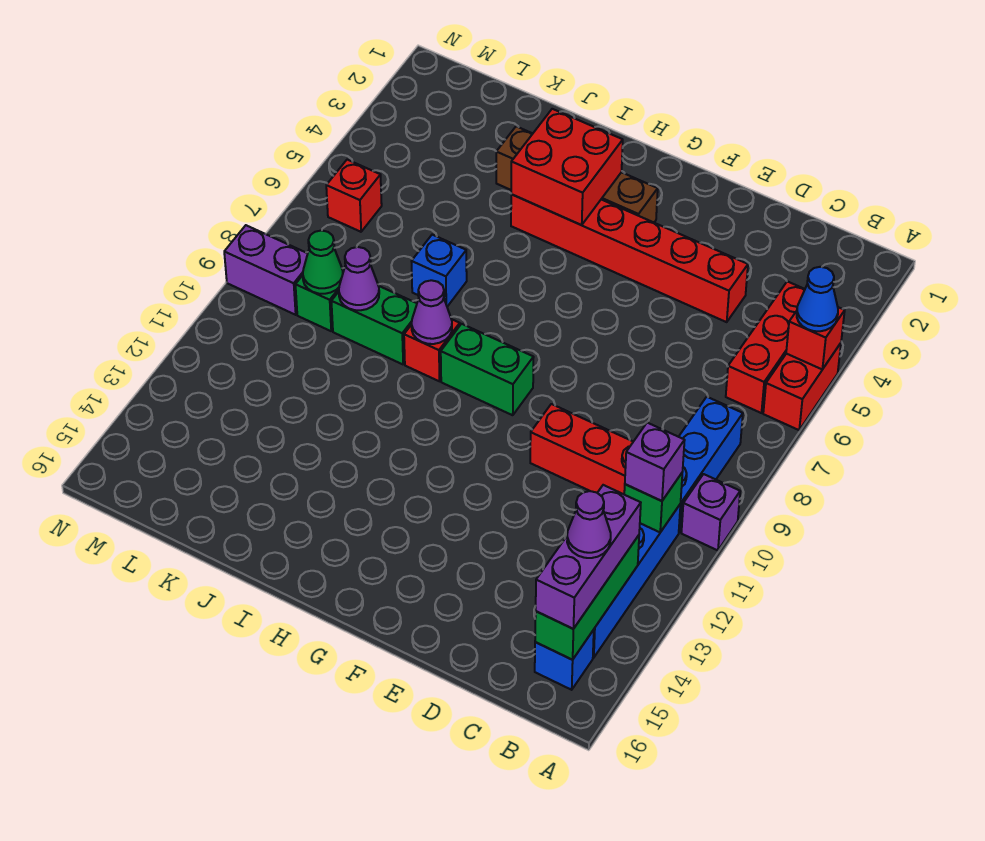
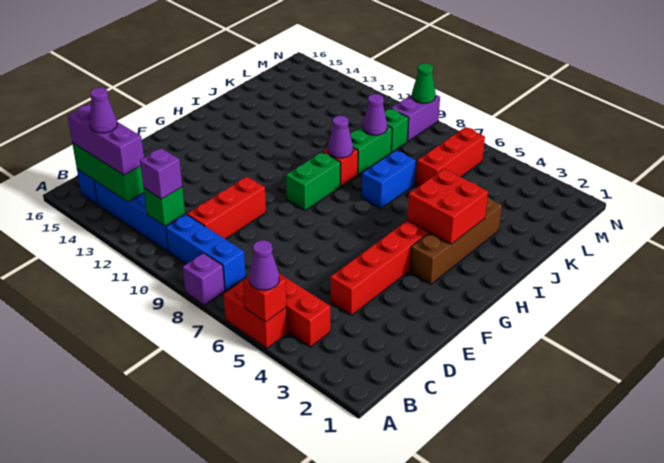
blue 1x1 cone [797,267,838,331] -> purple 1x1 cone [249,240,279,290]
purple 1x1 brick [681,474,740,550] -> purple 1x1 brick moved to [183,253,225,305]
blue 1x1 brick [411,235,467,307] -> blue 1x2 brick [362,150,416,209]
green 1x1 cone [303,230,343,294] -> green 1x1 cone moved to [412,63,436,103]
red 1x1 brick [326,160,382,232] -> red 1x3 brick [416,127,485,186]

